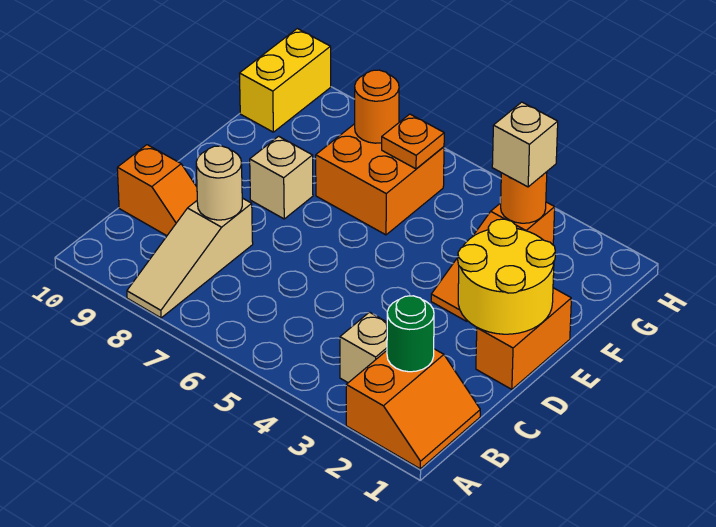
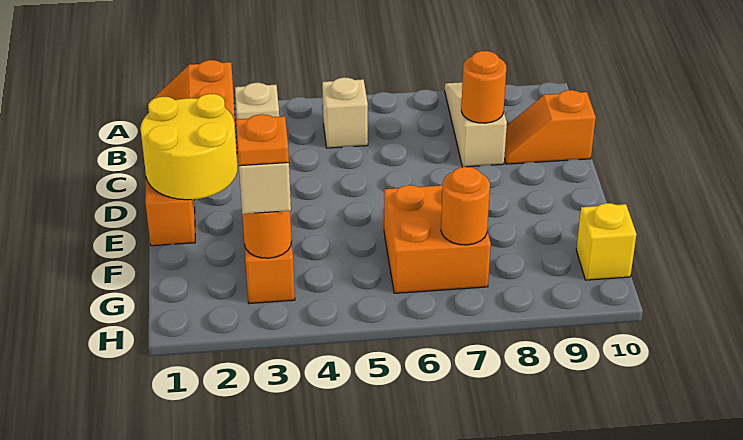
green 1x1 round brick [387,296,434,372] -> none
tan 1x1 round brick [196,146,242,220] -> orange 1x1 round brick [461,51,506,123]
tan 1x1 brick [250,136,313,219] -> tan 1x1 brick moved to [322,77,368,148]
orange 1x1 plate [382,114,444,169] -> orange 1x1 plate moved to [236,114,289,166]
yellow 1x2 brick [239,29,331,132] -> yellow 1x1 brick [576,203,636,280]

